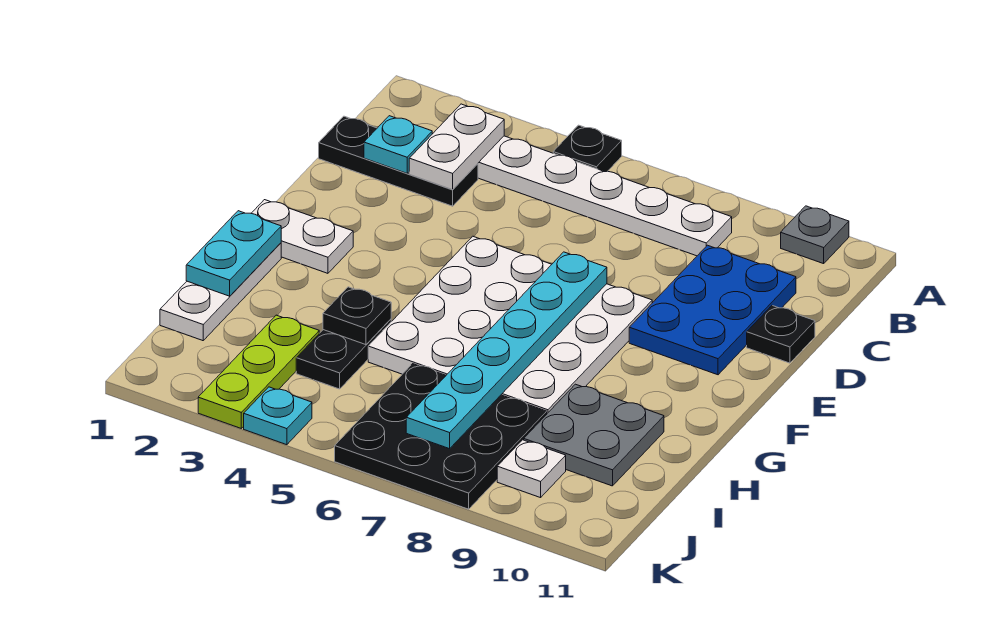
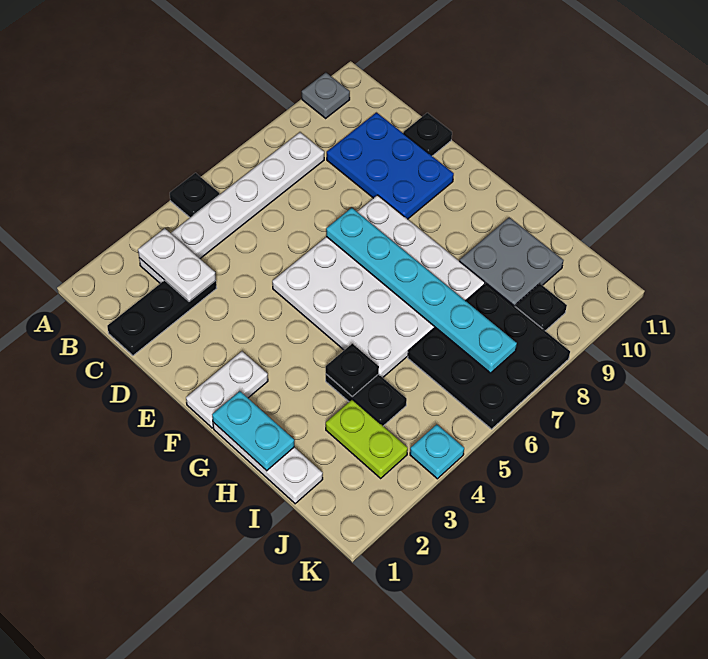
cyan 1x1 plate [364,116,432,173] -> none
lime 1x3 plate [198,315,319,428] -> lime 1x2 plate [326,400,408,478]
white 1x1 plate [497,440,566,498] -> black 1x1 plate [515,284,567,331]

